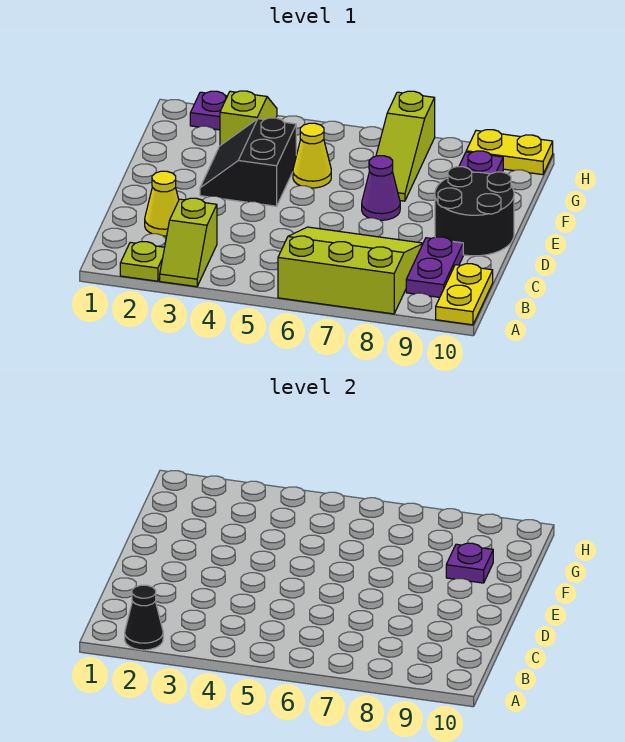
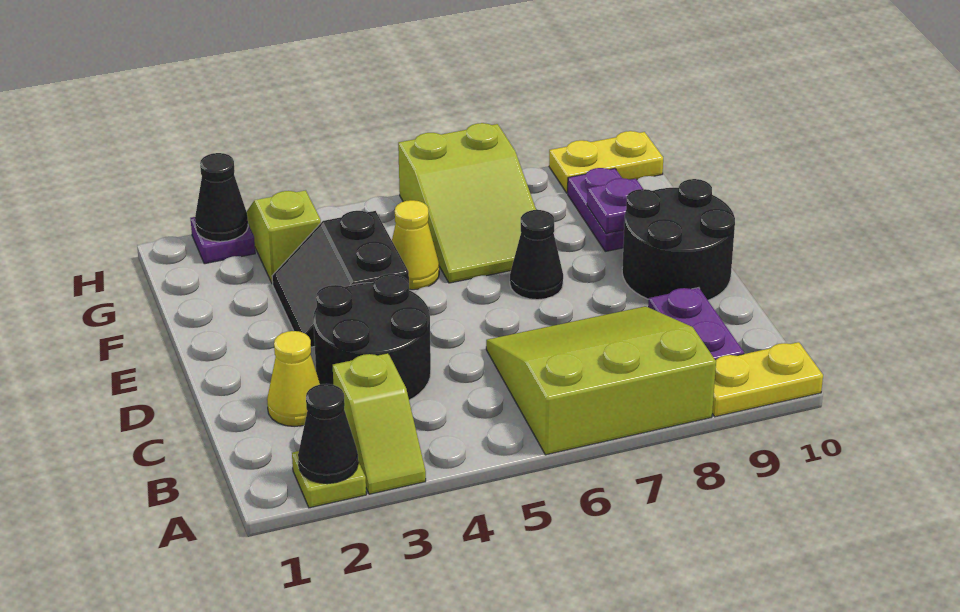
yellow 1x2 plate [436,264,493,325] -> yellow 1x2 plate turned to [712,342,823,417]
none -> black 2x2 round brick [313,274,431,400]
purple 1x1 cone [362,156,400,220] -> black 1x1 cone [510,210,563,300]
lime 1x3 slope [376,91,435,201] -> lime 2x3 slope [398,123,536,283]
none -> black 1x1 cone [195,153,248,242]

